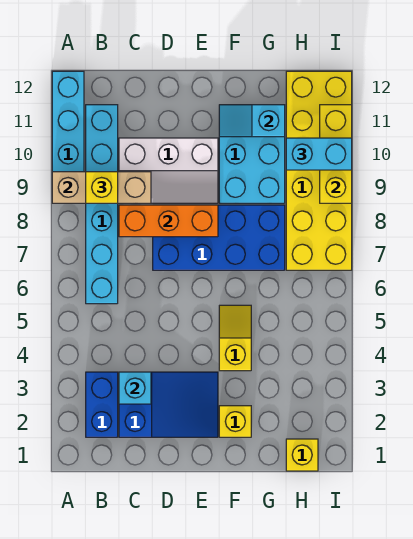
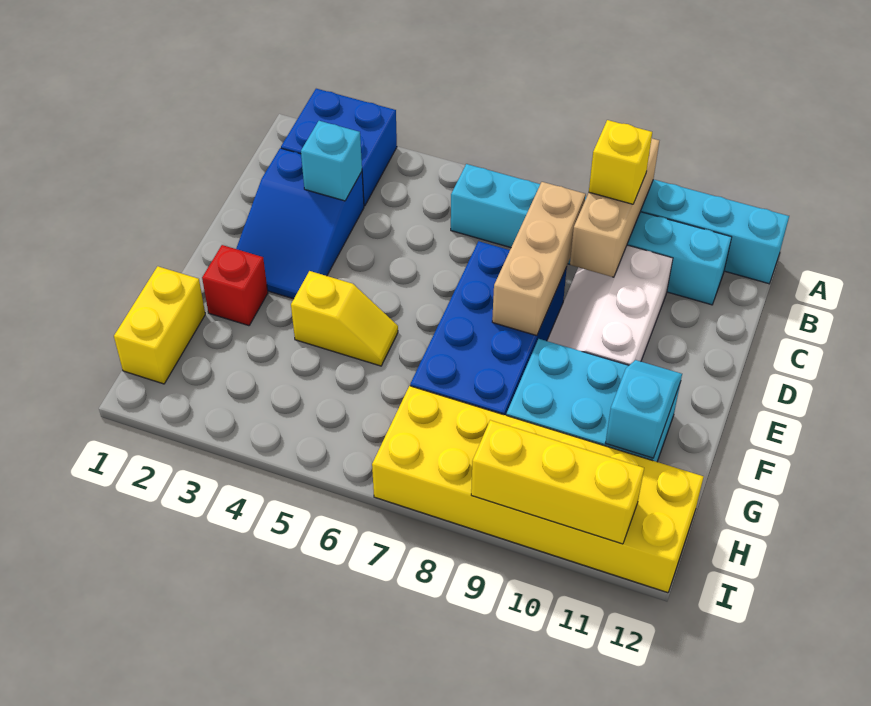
blue 1x2 brick [86,372,118,437] -> blue 2x2 brick [281,89,397,206]
orange 1x3 brick [119,205,218,237] -> tan 1x3 brick [492,182,586,336]
yellow 1x1 brick [219,406,251,437] -> red 1x1 brick [202,245,268,326]
yellow 1x1 brick [286,439,318,471] -> yellow 1x2 brick [114,266,205,384]
cyan 1x2 brick [286,138,352,170] -> none

